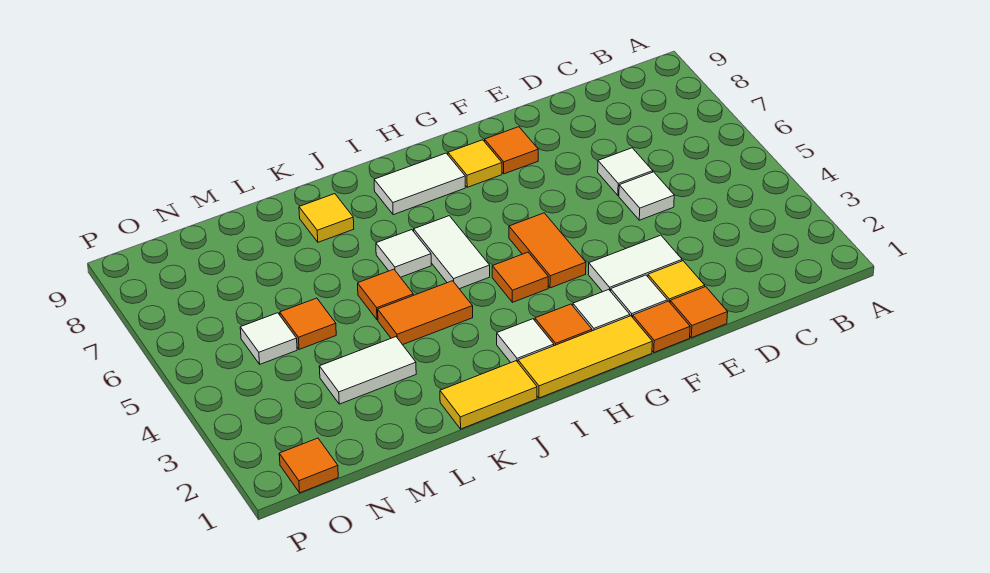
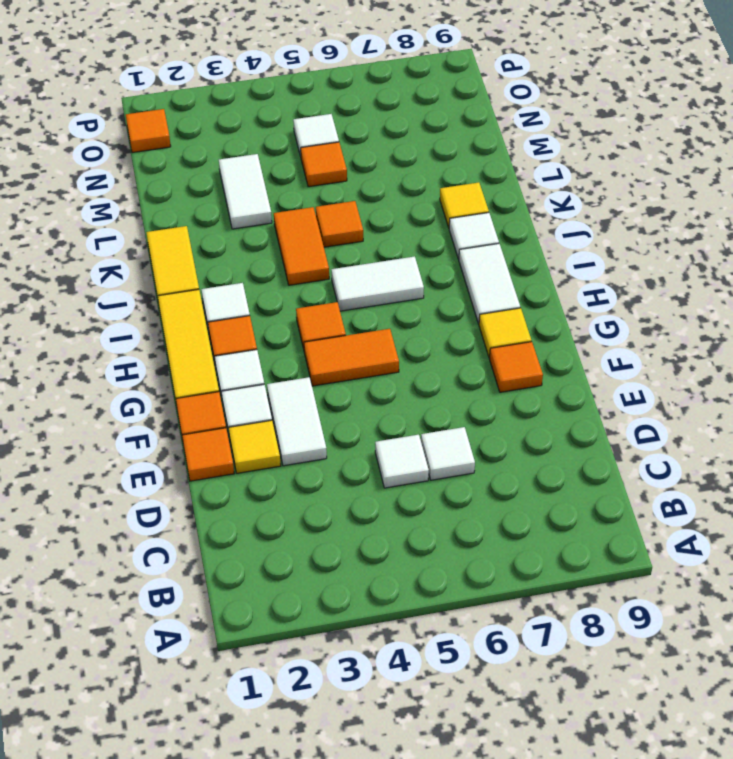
white 1x1 tile [376,230,431,277] -> white 1x1 tile moved to [449,213,499,259]

